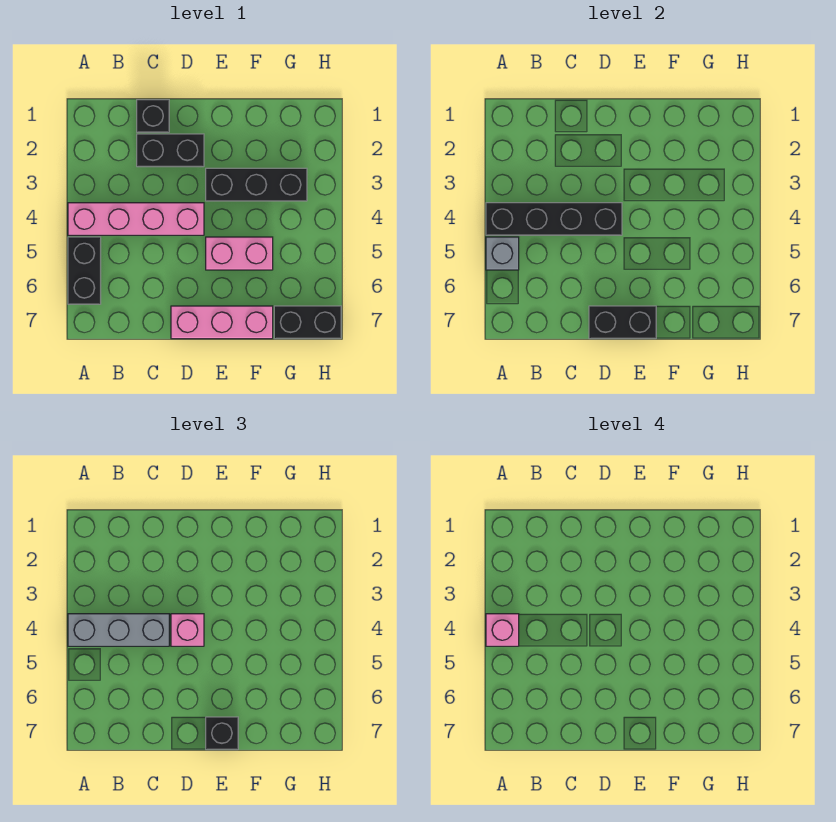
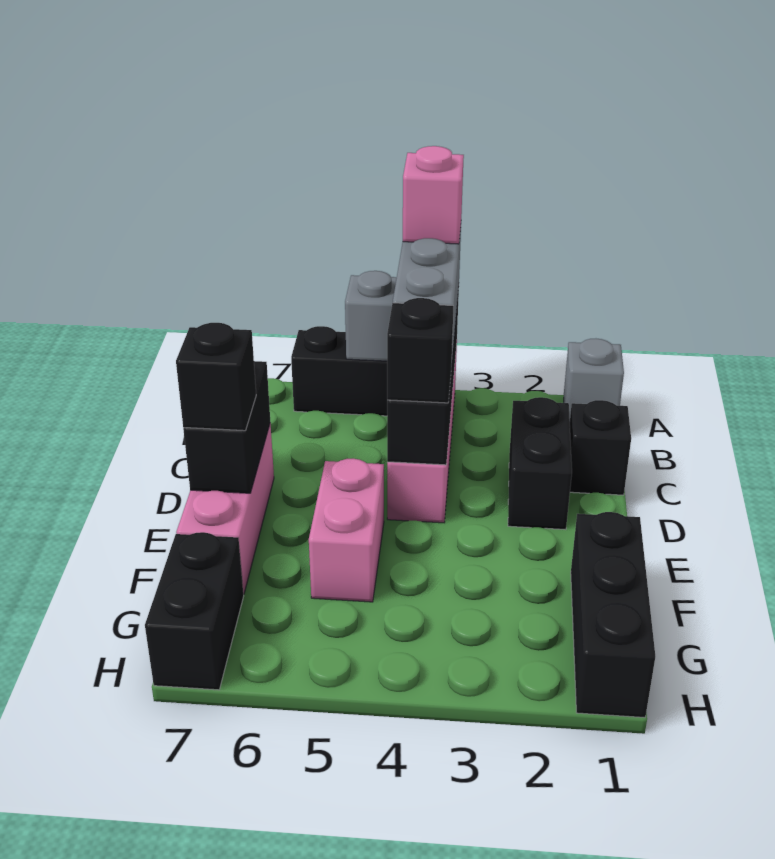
none -> grey 1x1 brick [564,339,624,419]
pink 1x1 brick [171,614,204,646] -> black 1x1 brick [387,298,453,403]
black 1x3 brick [206,168,307,201] -> black 1x3 brick moved to [571,512,655,718]

